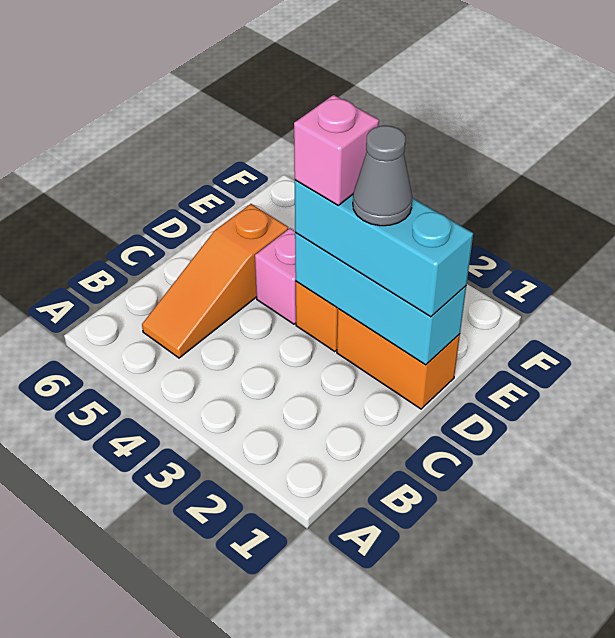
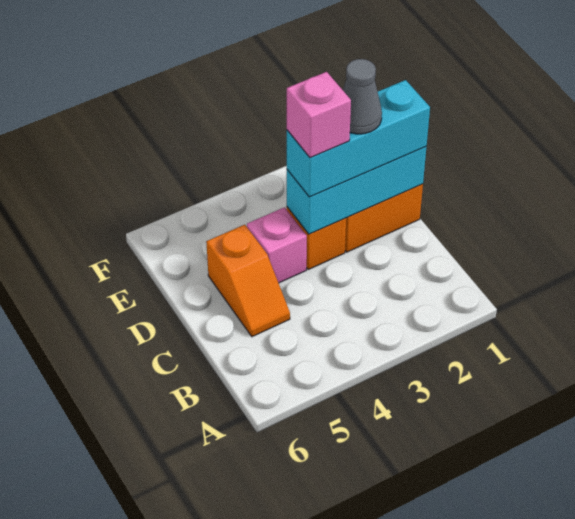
orange 1x3 slope [142,204,288,358] -> orange 1x2 slope [206,225,290,337]

